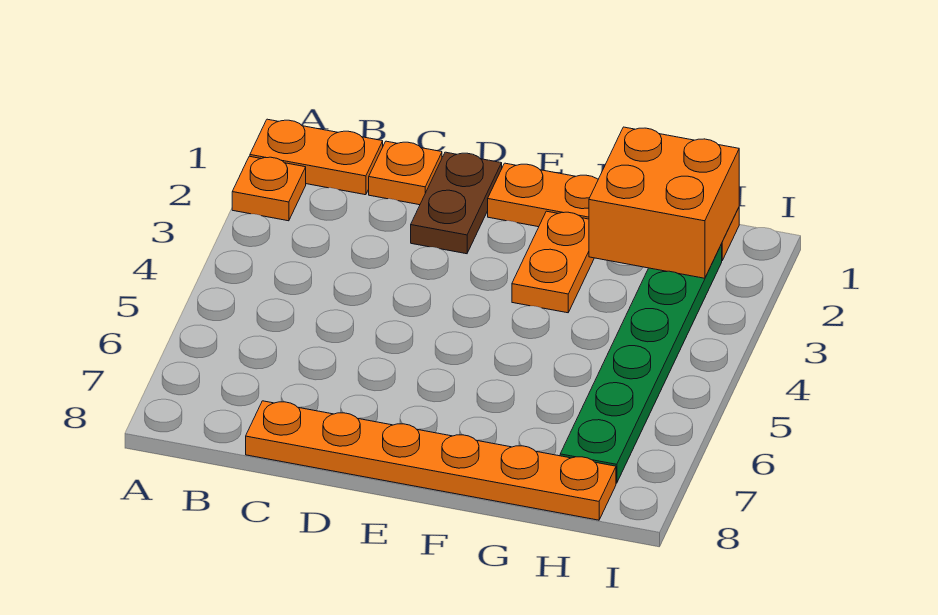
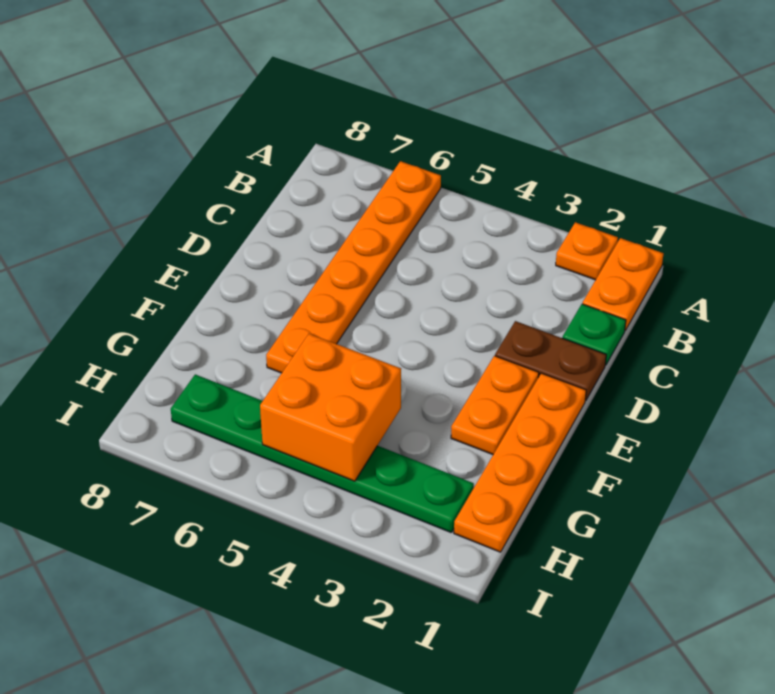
orange 1x1 plate [369,141,442,205] -> green 1x1 plate [563,304,626,365]
orange 1x6 plate [246,401,616,520] -> orange 1x6 plate moved to [266,161,441,373]
orange 1x2 plate [512,211,594,313] -> orange 1x2 plate turned to [451,356,539,455]
orange 2x2 brick [589,127,739,278] -> orange 2x2 brick moved to [260,334,401,481]

